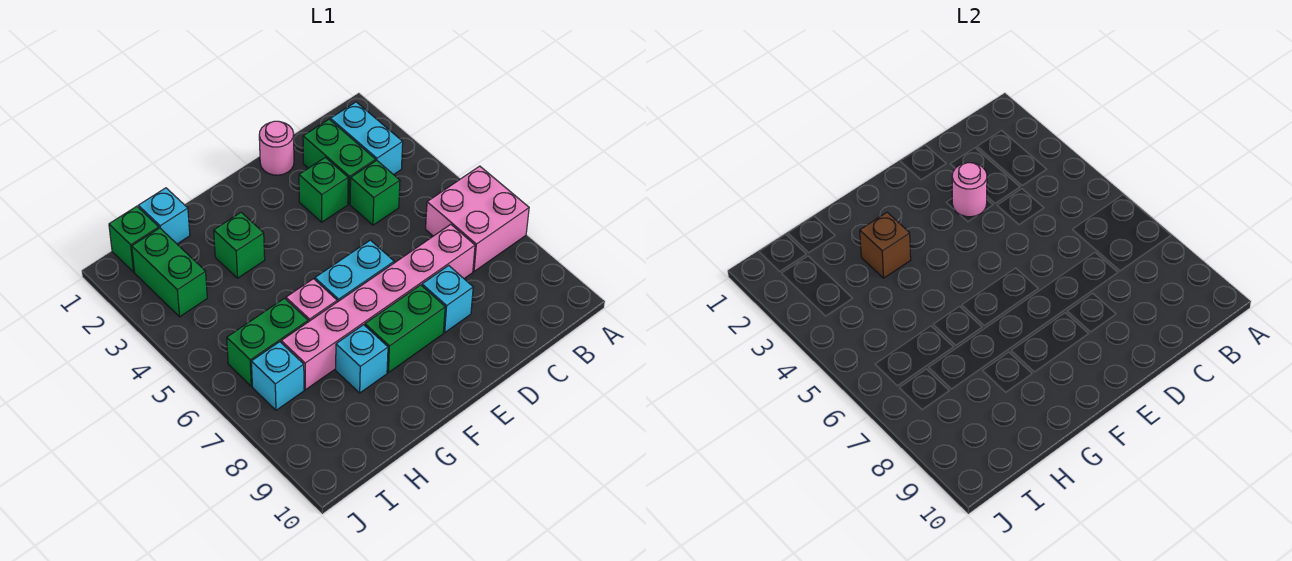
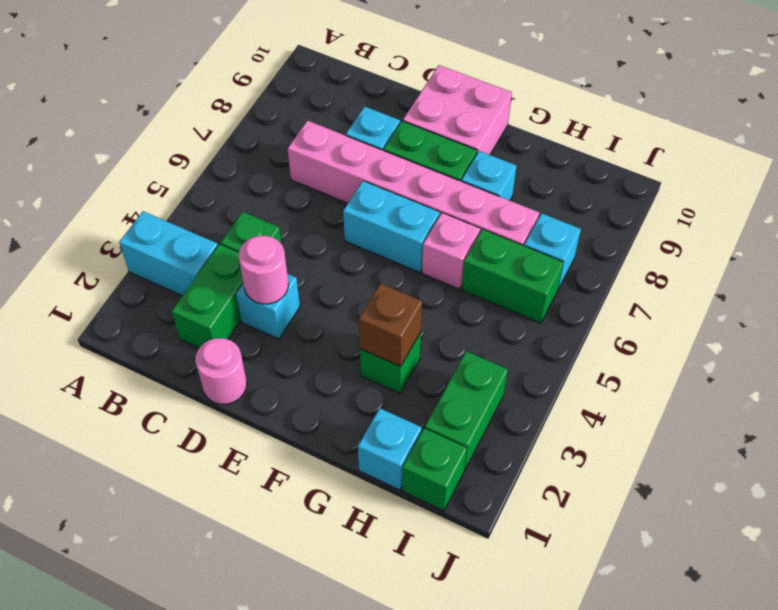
pink 2x2 brick [426,166,529,271] -> pink 2x2 brick moved to [403,65,512,155]
cyan 1x2 brick [330,102,403,175] -> cyan 1x2 brick turned to [119,211,218,296]
green 1x1 brick [299,157,348,222] -> cyan 1x1 brick [236,274,300,339]

